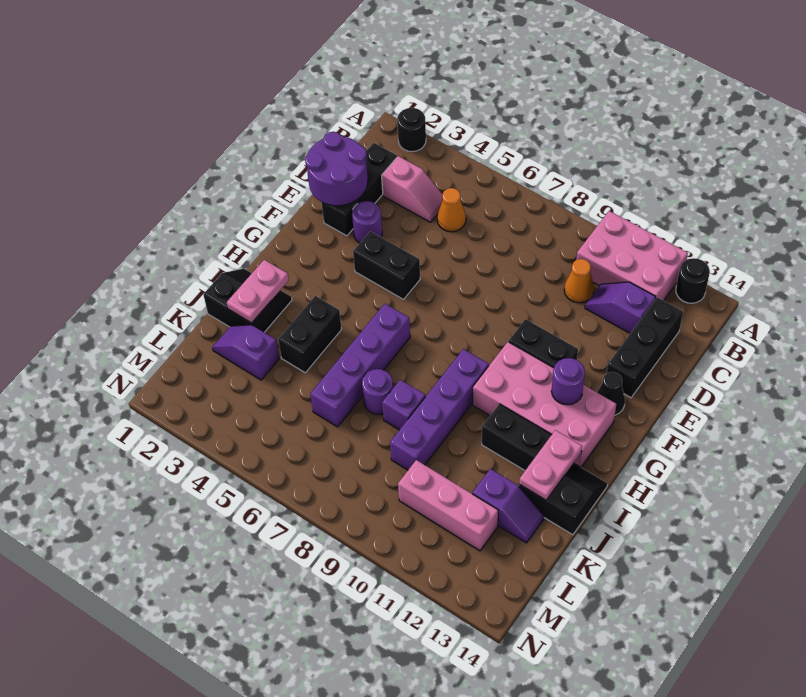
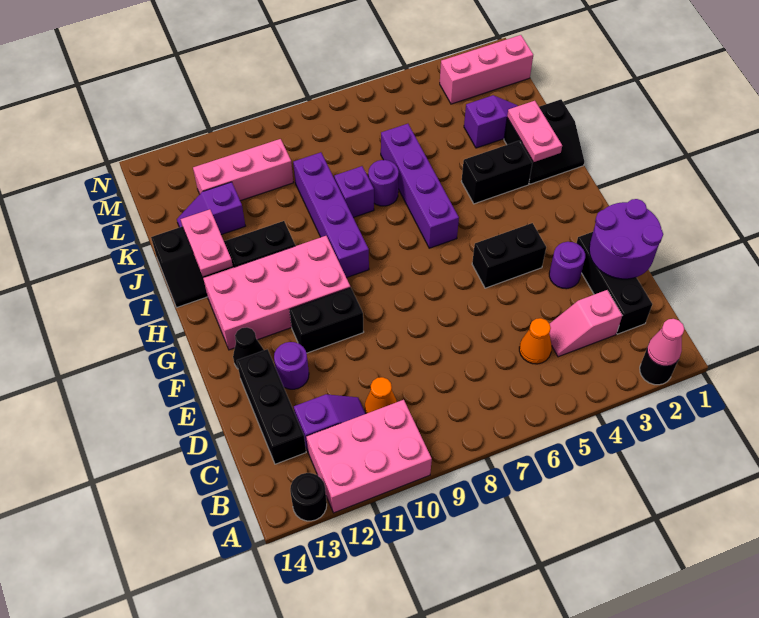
none -> pink 1x1 cone [647,319,684,366]
purple 1x1 round brick [551,358,585,405] -> purple 1x1 round brick moved to [274,342,309,389]
black 1x2 brick [278,296,342,373] -> black 1x2 brick turned to [462,141,532,204]
none -> pink 1x3 brick [440,35,533,104]

